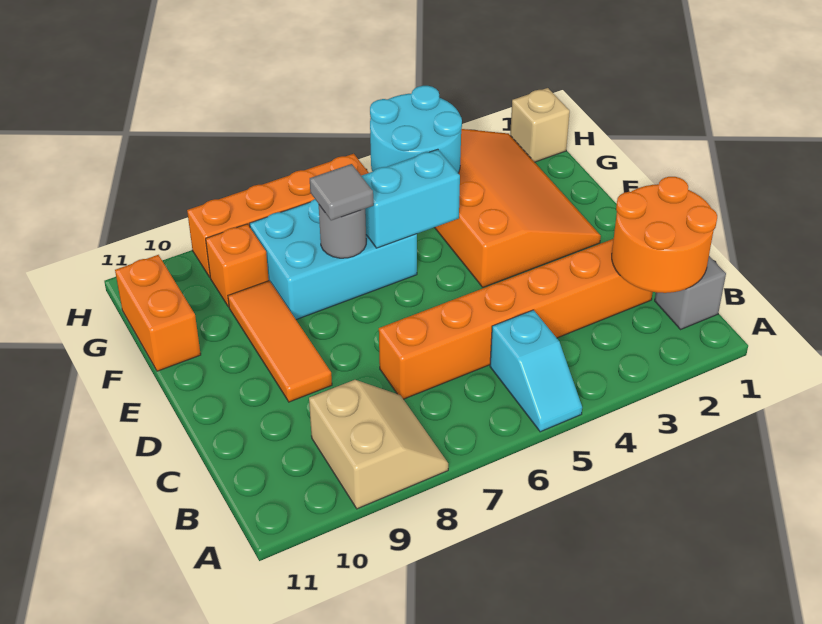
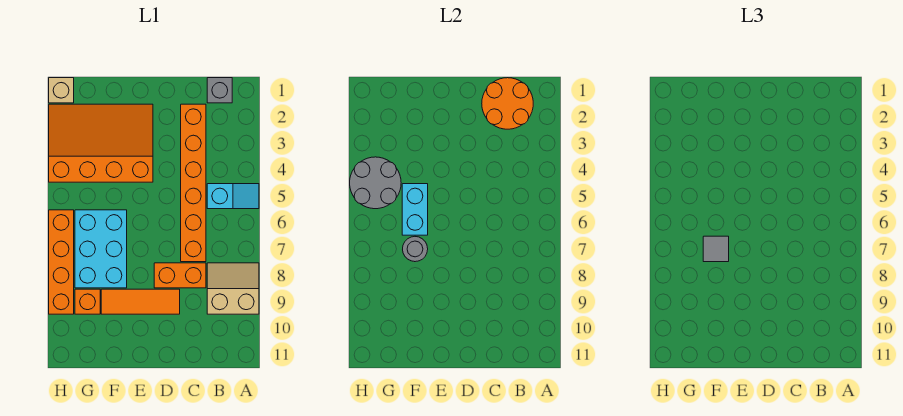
orange 1x2 brick [115,255,201,371] -> orange 1x2 brick moved to [154,263,206,288]
cyan 2x2 round brick [370,86,462,173] -> grey 2x2 round brick [350,157,401,209]

